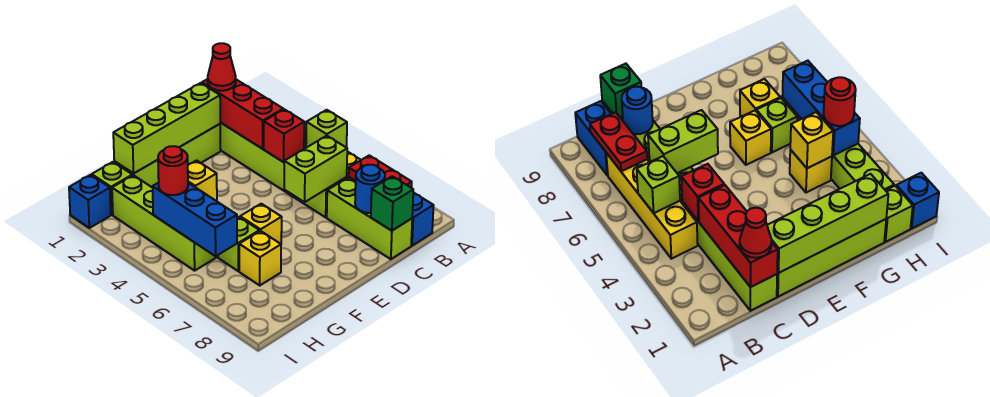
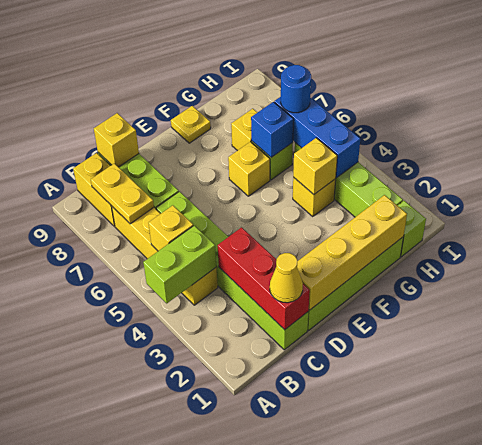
lime 1x1 brick [306,110,347,148] -> yellow 1x1 brick [149,205,193,251]
red 1x2 plate [349,155,412,188] -> yellow 1x2 plate [91,163,154,224]
blue 1x2 brick [411,192,434,246] -> yellow 1x2 brick [73,153,115,226]
red 1x1 cone [208,43,236,91] -> yellow 1x1 cone [270,253,303,303]
red 1x1 brick [264,109,304,162] -> none
lime 1x2 brick [284,136,347,202] -> lime 1x2 brick moved to [143,225,216,303]
blue 1x1 round brick [355,165,385,213] -> blue 1x1 round brick moved to [281,65,311,113]
green 1x1 brick [371,176,413,231] -> yellow 1x1 brick [94,113,139,167]
lime 1x4 brick [113,83,221,174] -> yellow 1x4 brick [297,195,407,310]
none -> yellow 1x1 plate [171,106,211,143]
red 1x1 round brick [158,146,188,195] -> none
blue 1x1 brick [69,175,111,228] -> blue 1x1 brick moved to [251,102,293,158]

